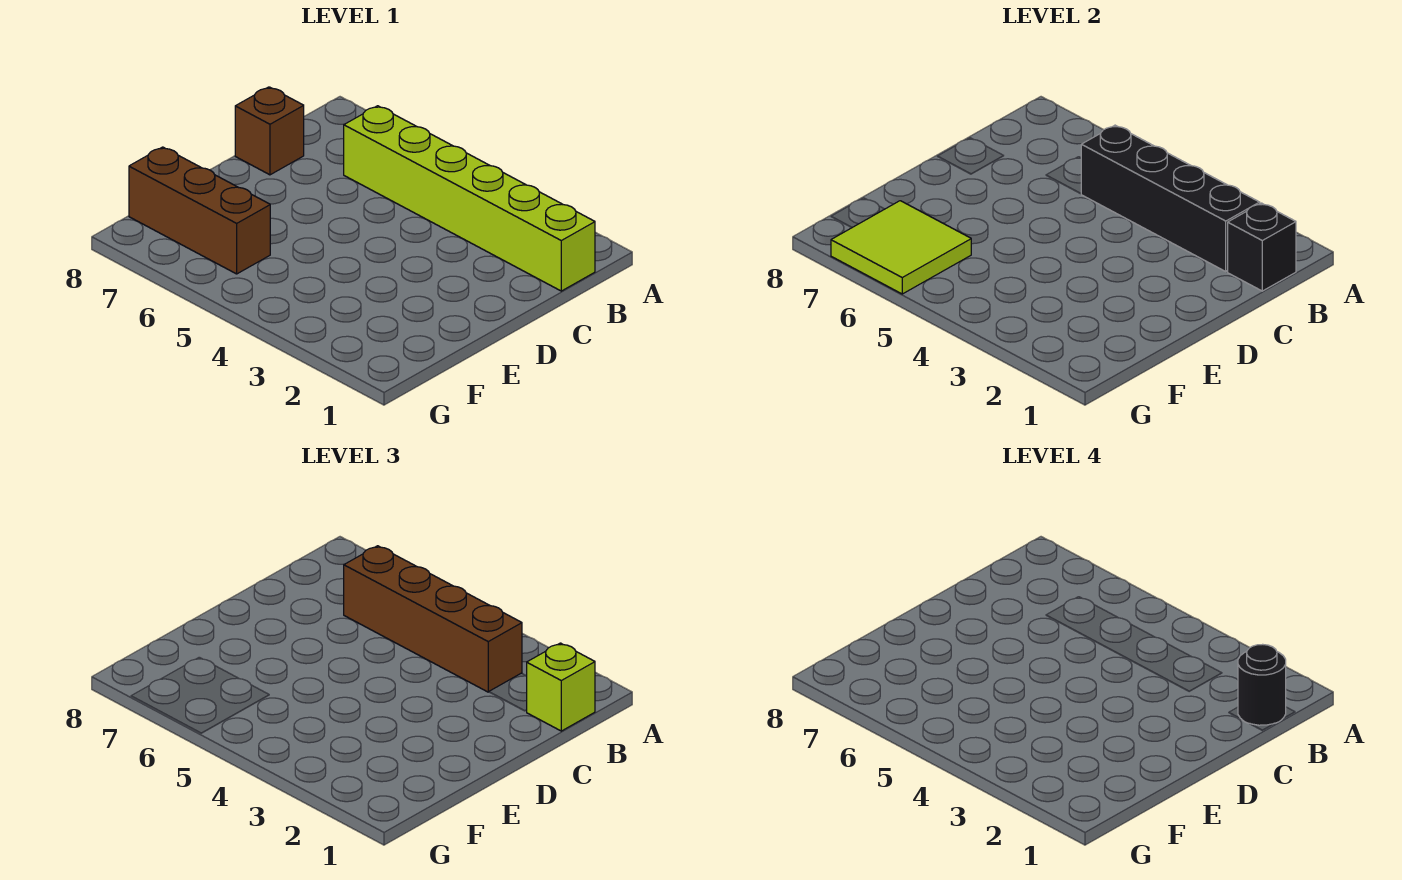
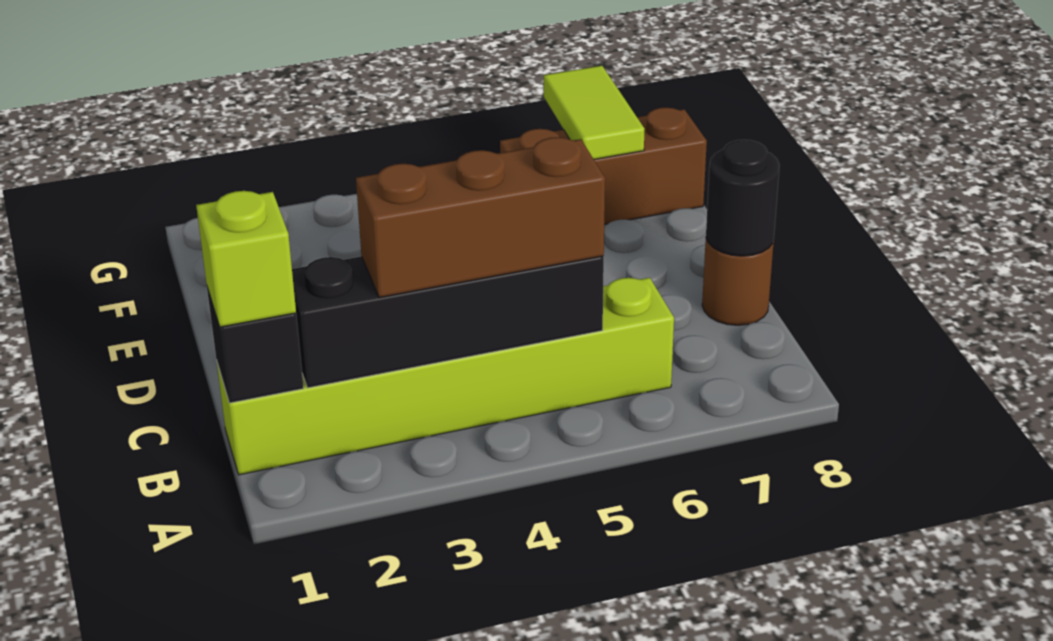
black 1x1 round brick [1238,644,1286,725] -> black 1x1 round brick moved to [706,140,780,256]
brown 1x4 brick [344,546,522,692] -> brown 1x3 brick [356,137,605,298]
brown 1x1 brick [235,87,304,175] -> brown 1x1 round brick [702,239,774,325]
lime 2x2 tile [831,201,971,294] -> lime 1x2 tile [544,66,644,159]

